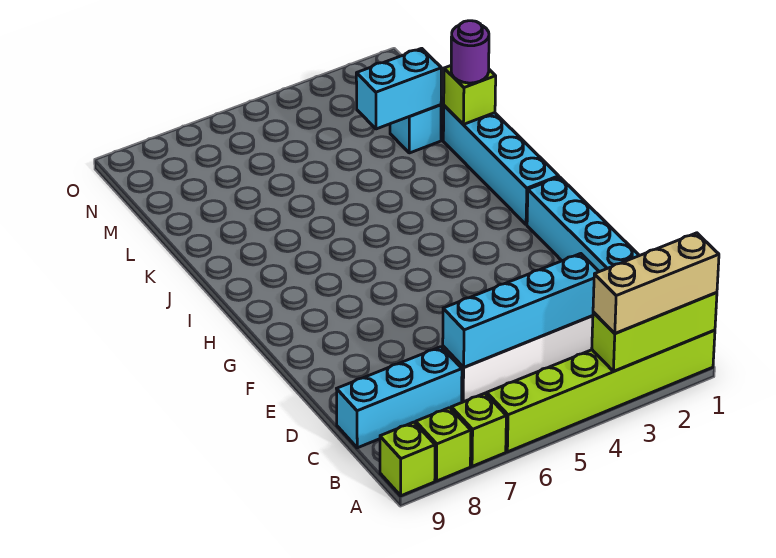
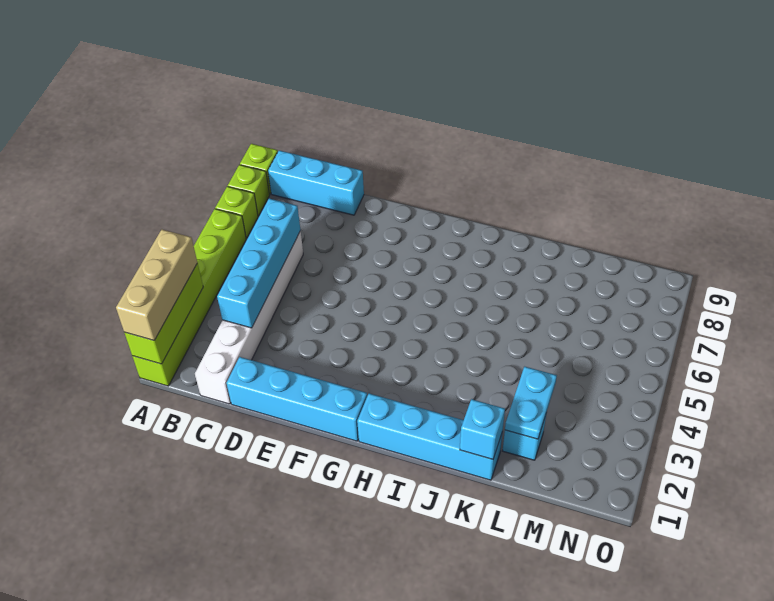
cyan 1x3 brick [337,347,462,448] -> cyan 1x3 brick turned to [268,150,364,215]
lime 1x1 brick [444,66,496,124] -> cyan 1x1 brick [460,399,505,459]
purple 1x1 round brick [451,21,489,83] -> none
cyan 1x2 brick [356,48,441,129] -> cyan 1x2 plate [505,367,557,439]

